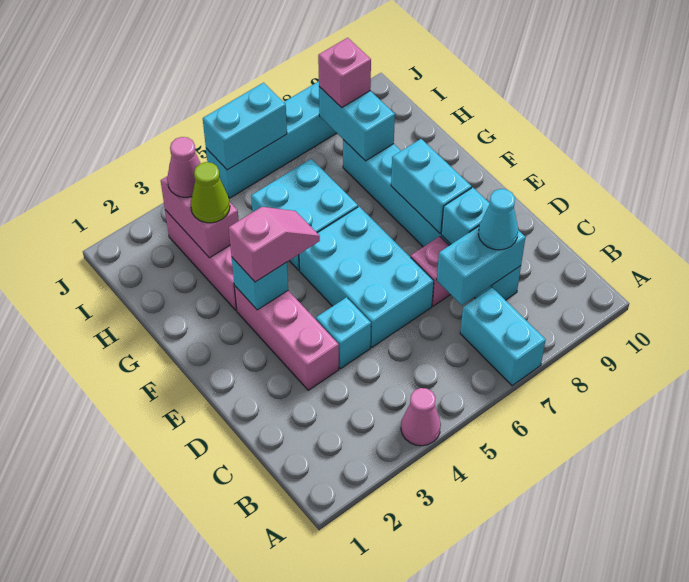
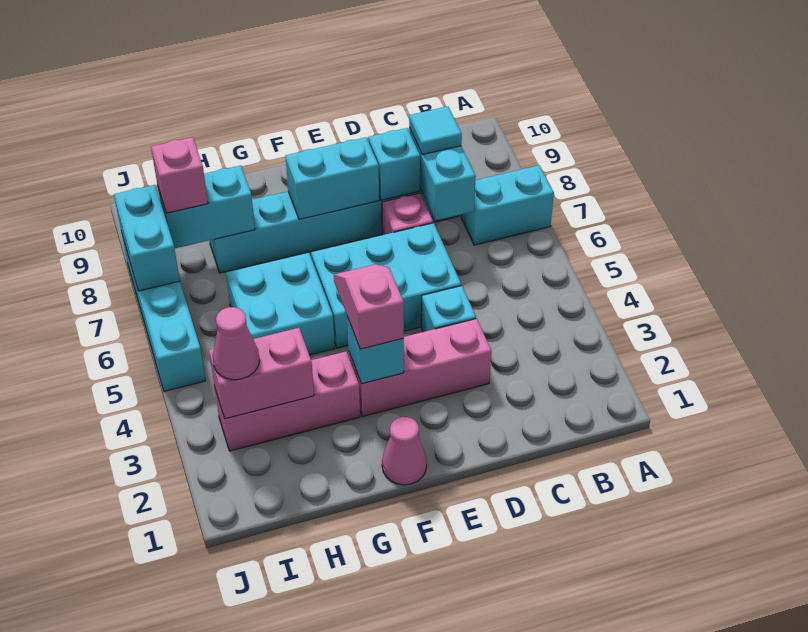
pink 1x1 cone [401,388,441,446] -> pink 1x1 cone moved to [382,417,427,485]
cyan 1x1 cone [478,189,518,250] -> cyan 1x1 tile [409,106,462,155]
lime 1x1 cone [191,162,230,223] -> none
cyan 1x2 brick [203,83,287,170] -> cyan 1x2 brick moved to [114,185,180,291]

